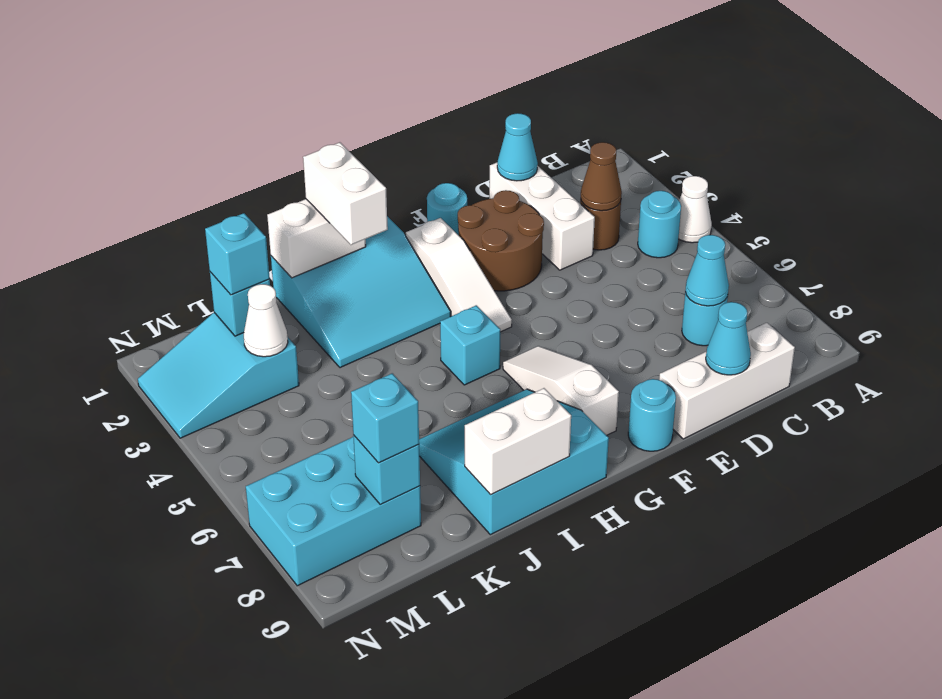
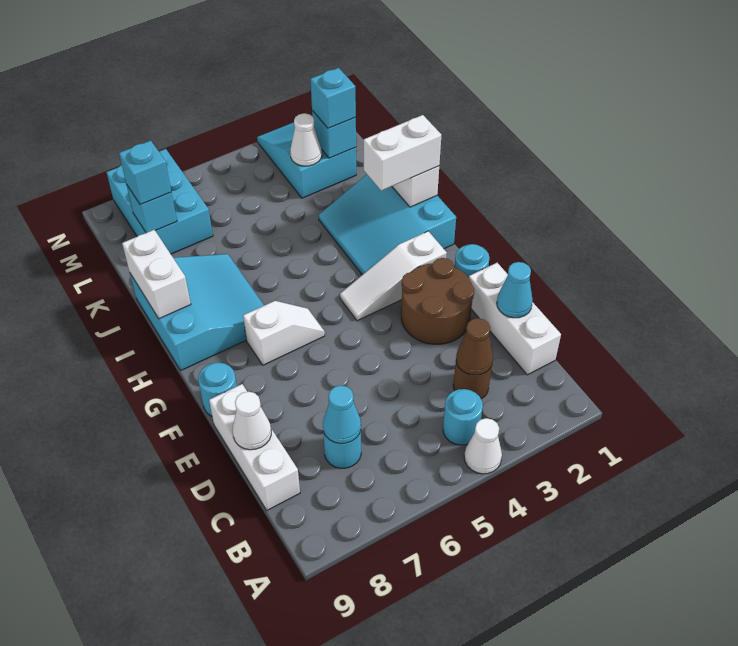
white 1x3 brick [489,163,595,270] -> white 1x3 brick turned to [469,263,561,375]
cyan 1x1 cone [706,302,751,375] -> white 1x1 cone [233,392,271,450]
white 1x3 slope [503,346,619,435] -> white 1x2 slope [243,301,325,365]
cyan 1x1 brick [440,305,500,385] -> none

